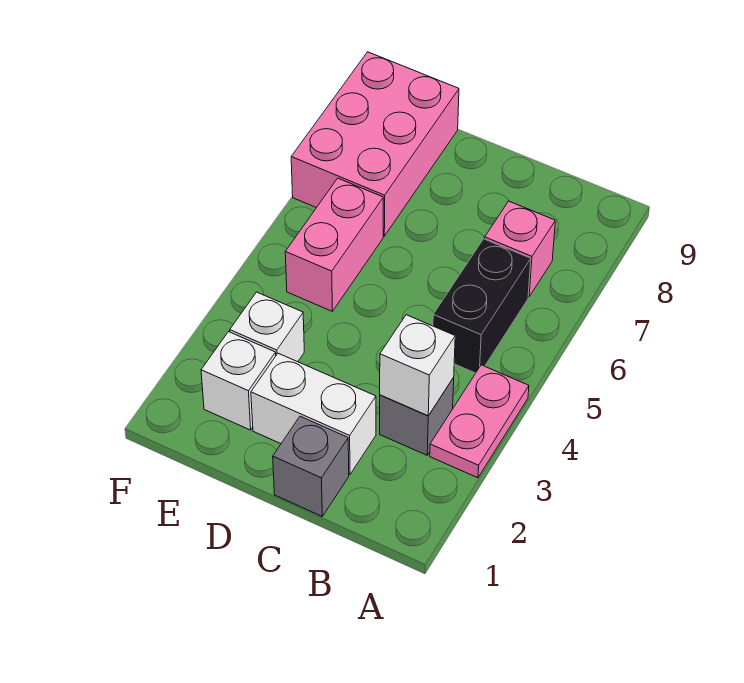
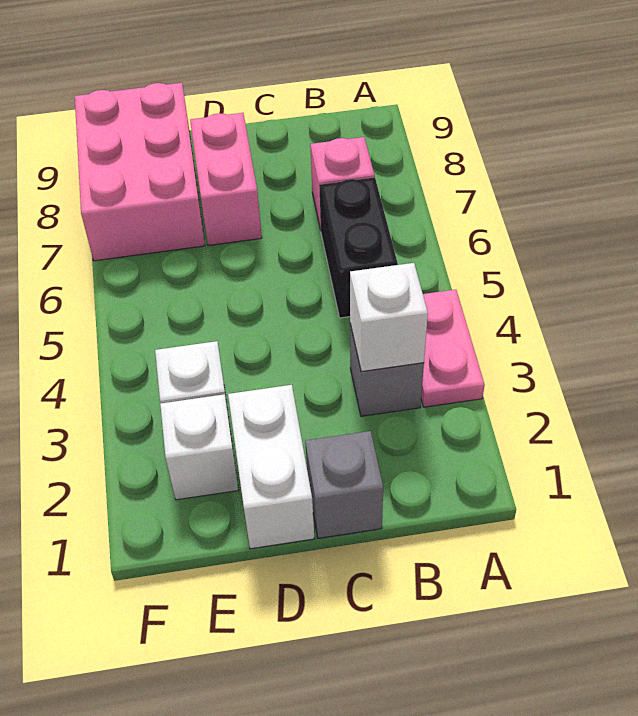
white 1x2 brick [251,353,376,474] -> white 1x2 brick turned to [228,385,314,549]
pink 1x2 brick [285,178,383,311] -> pink 1x2 brick moved to [190,113,262,246]

